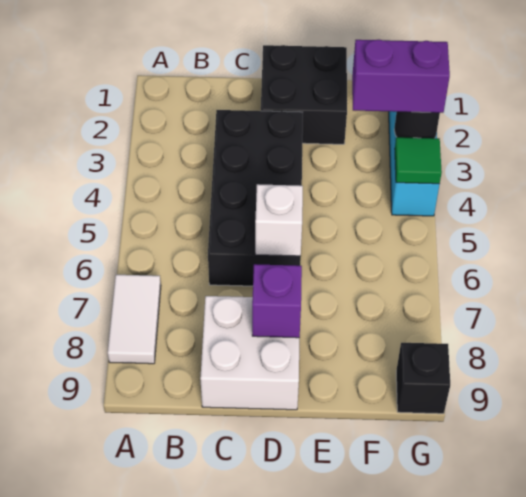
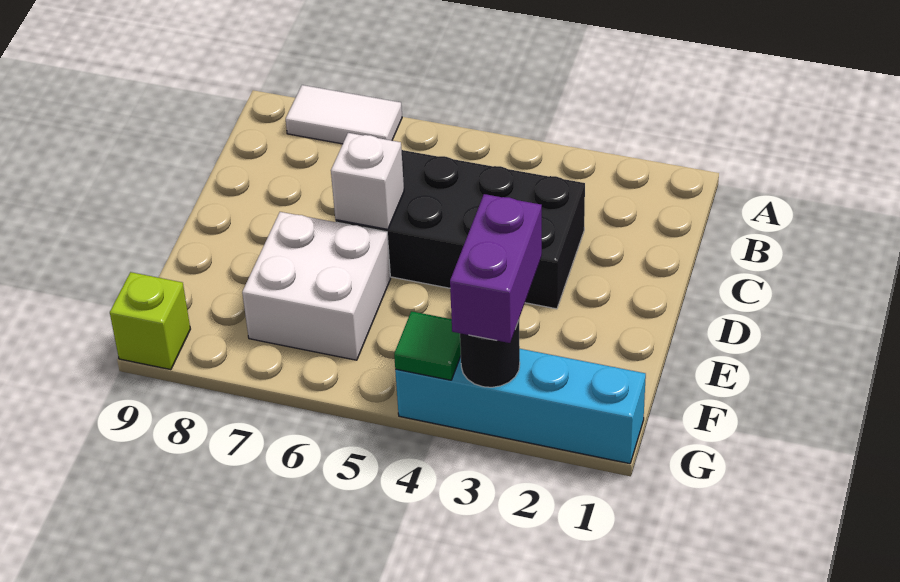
white 2x2 brick [200,296,299,410] -> white 2x2 brick moved to [242,212,390,360]
black 2x2 brick [261,45,347,144] -> none
purple 1x1 brick [252,264,302,338] -> none
black 1x1 brick [396,343,450,414] -> lime 1x1 brick [110,272,190,370]

